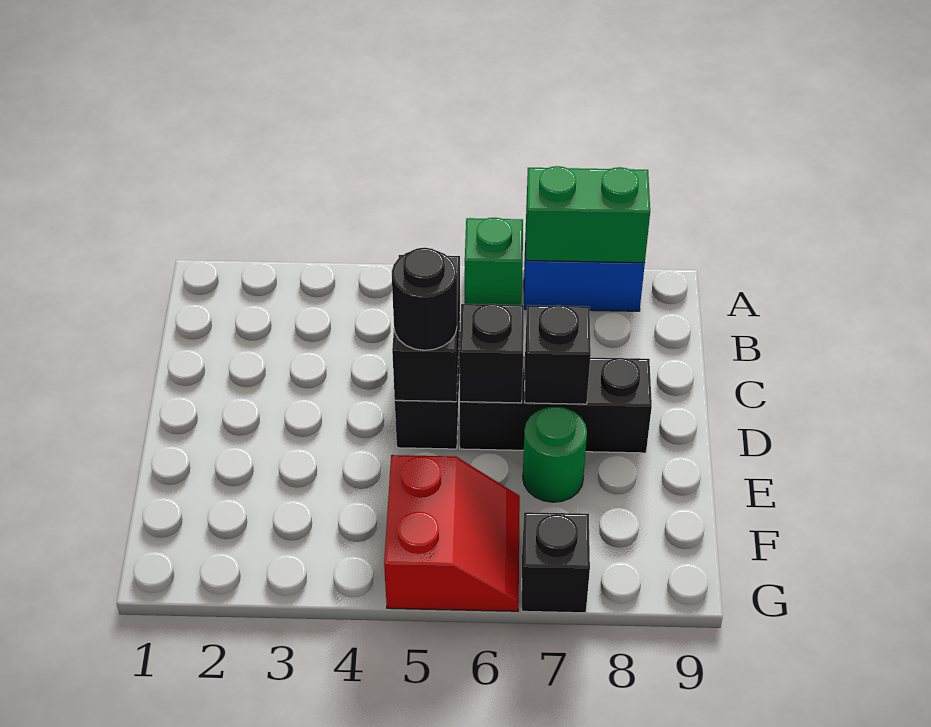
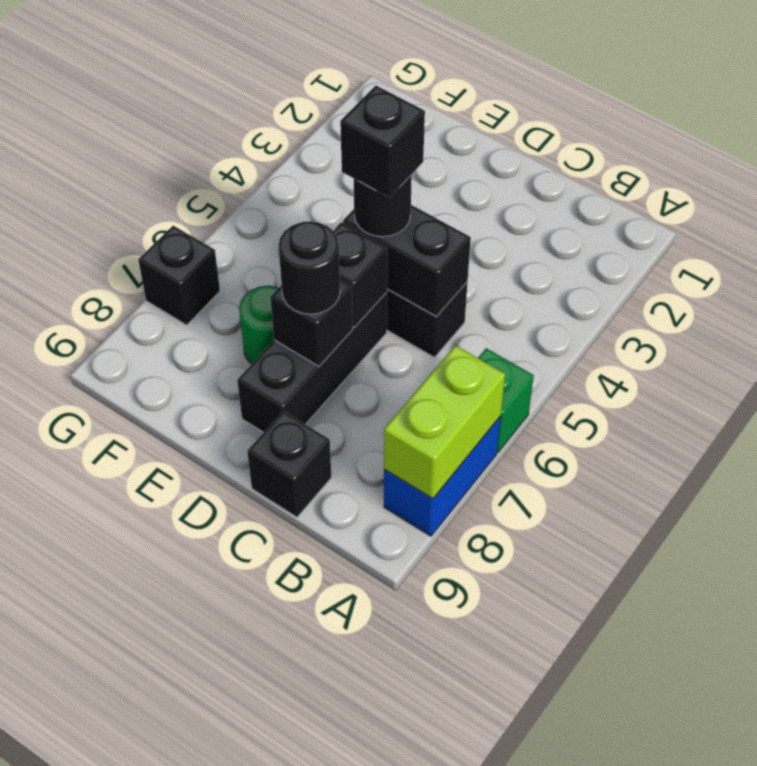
green 1x2 brick [526,166,650,263] -> lime 1x2 brick [384,346,505,499]
none -> black 1x1 brick [247,411,331,517]
none -> black 1x1 brick [340,86,425,197]
none -> black 1x1 round brick [278,221,340,314]
red 2x2 slope [384,455,520,611] -> none

